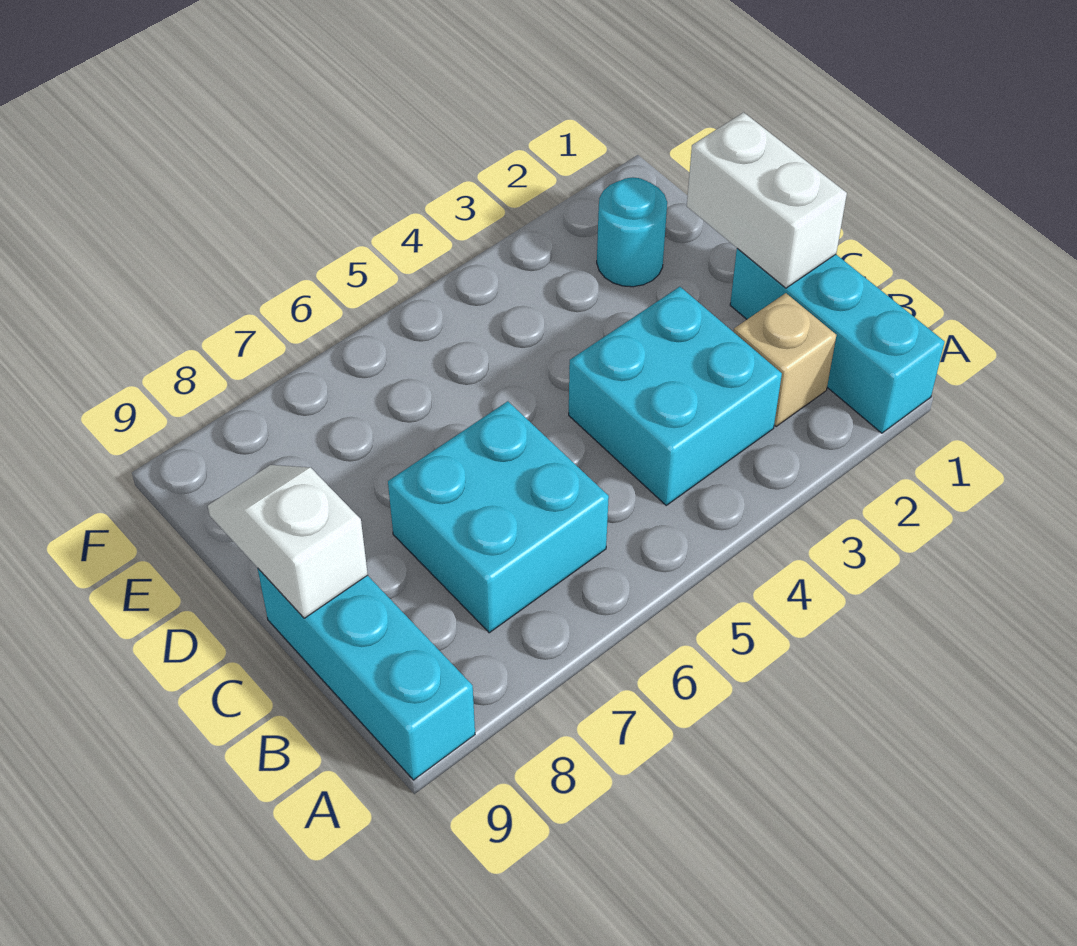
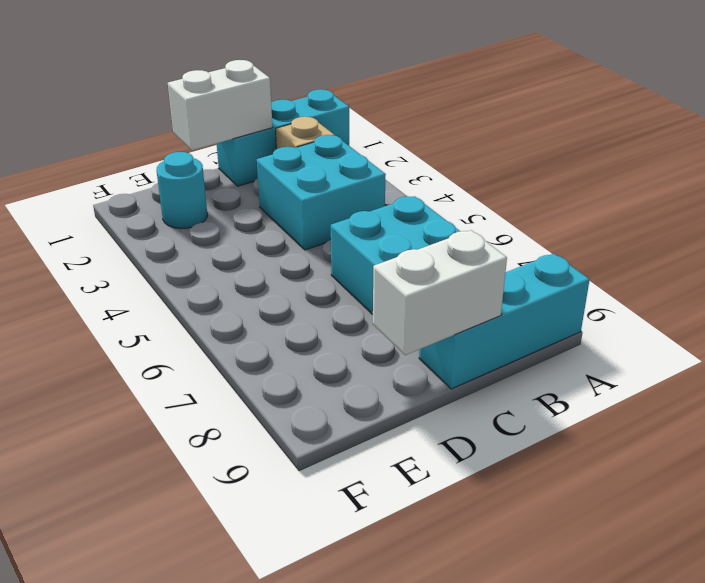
white 1x2 slope [208,465,368,618] -> white 1x2 brick [373,230,507,355]

